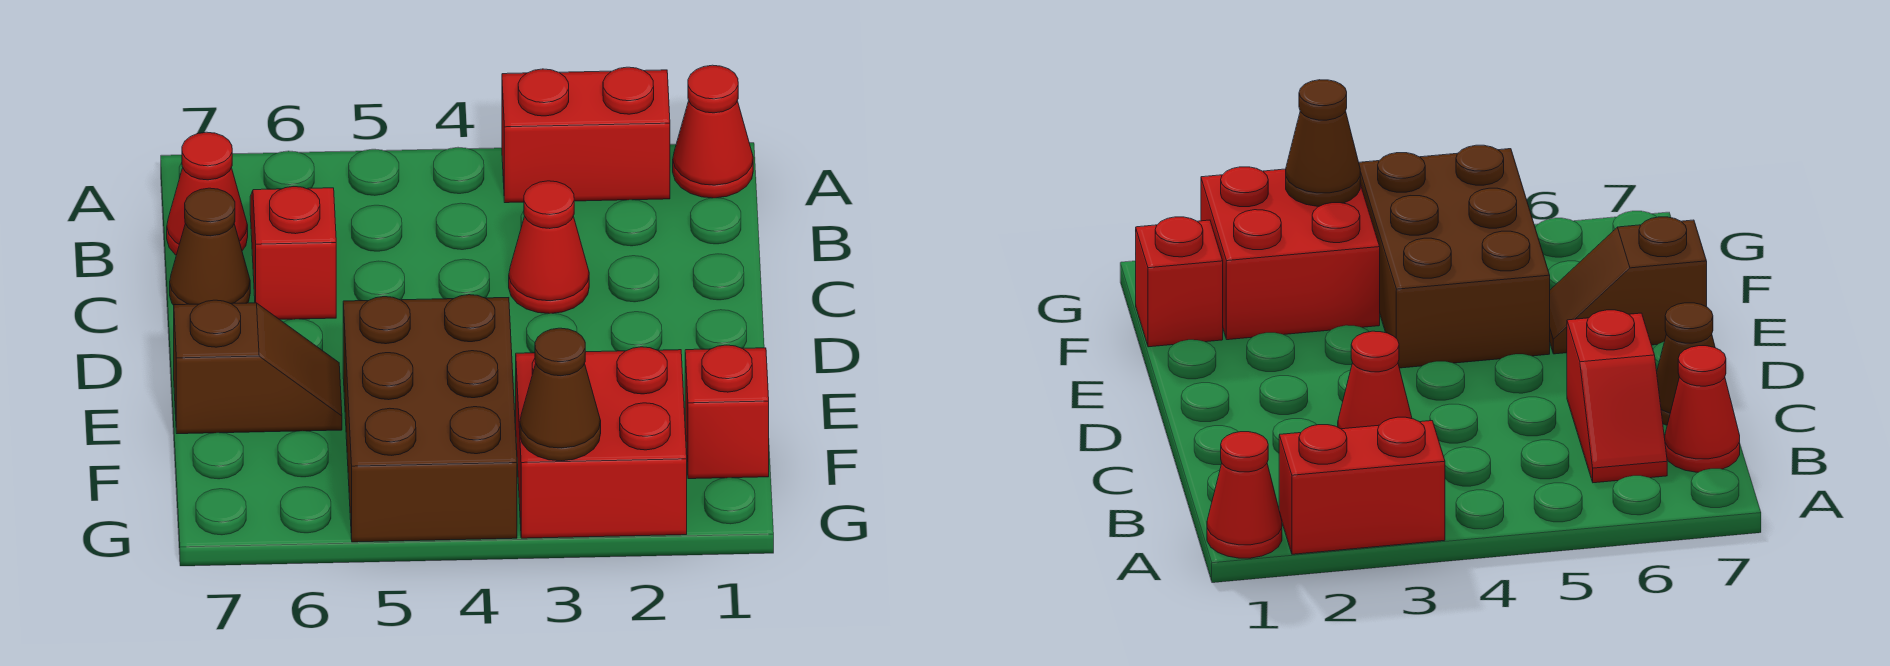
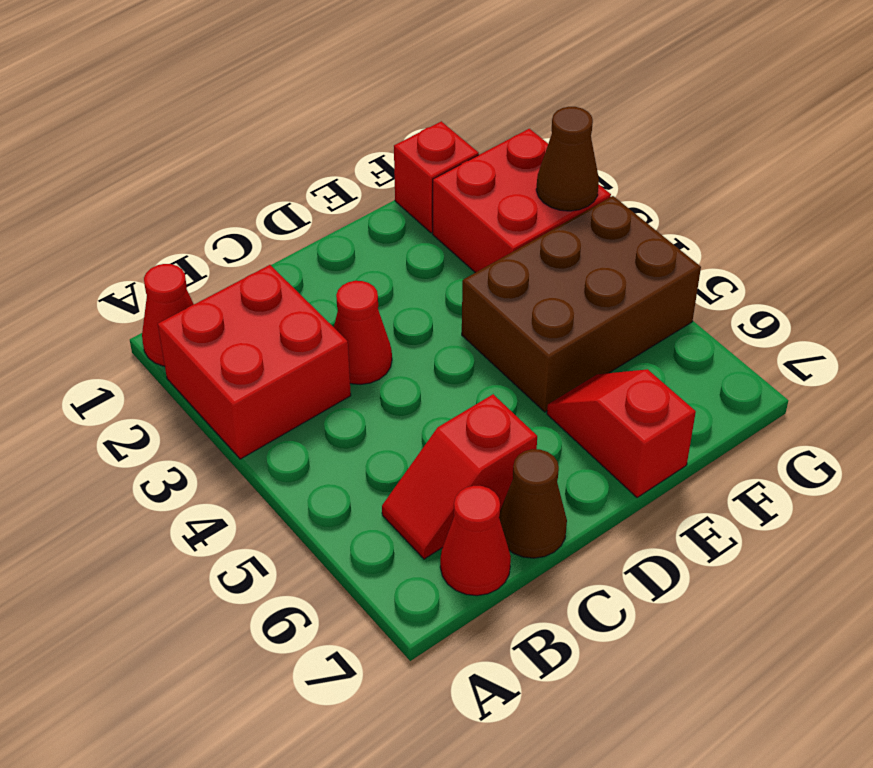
red 1x2 brick [502,67,670,203] -> red 2x2 brick [158,265,351,459]
brown 1x2 slope [174,300,342,434] -> red 1x2 slope [547,369,696,498]

